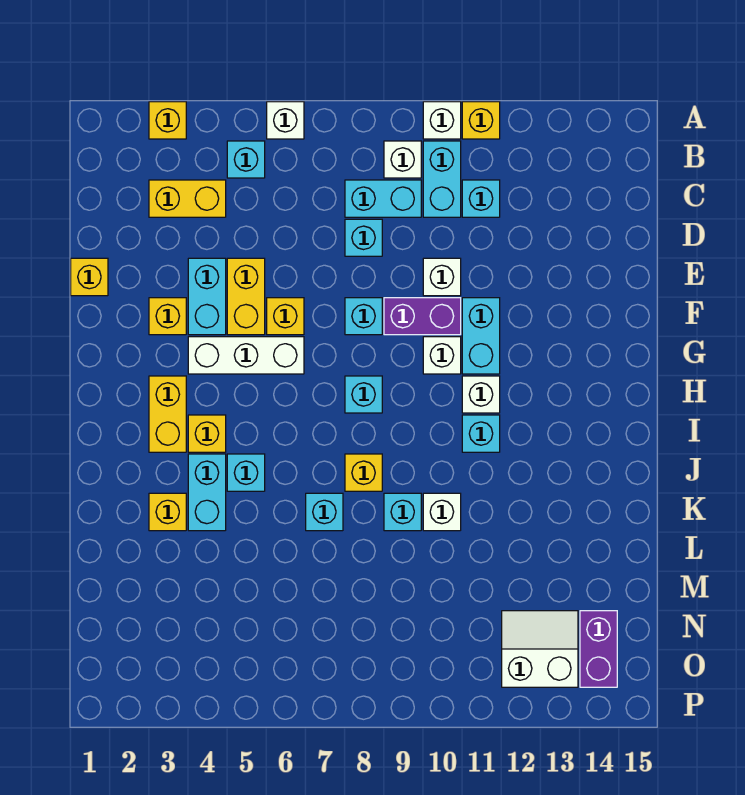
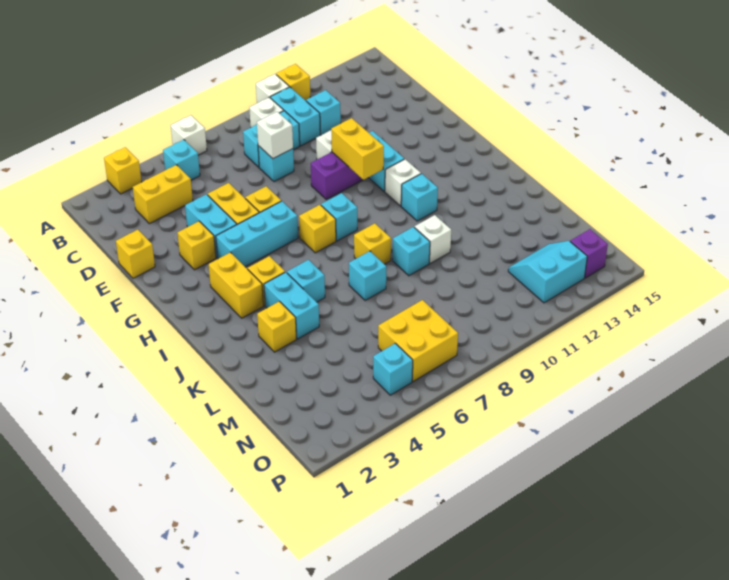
cyan 1x1 brick [345,298,382,335] -> cyan 1x1 brick moved to [373,343,413,395]
none -> yellow 1x2 brick [331,118,384,180]
white 1x3 brick [188,337,304,374] -> cyan 1x3 brick [216,201,298,267]
white 1x1 brick [423,337,461,374] -> white 1x1 brick moved to [257,112,293,159]
none -> yellow 1x1 brick [299,205,336,253]
none -> yellow 2x2 brick [378,300,458,381]
white 2x2 slope [502,611,578,687] -> cyan 2x2 slope [508,241,587,303]
purple 1x2 brick [580,611,617,687] -> purple 1x1 brick [570,229,608,278]

